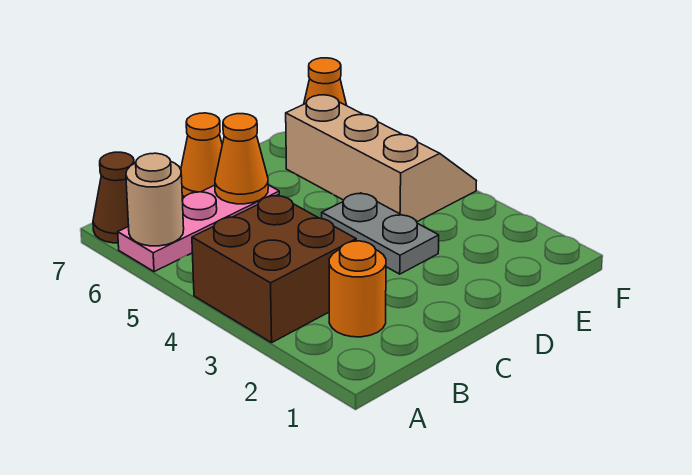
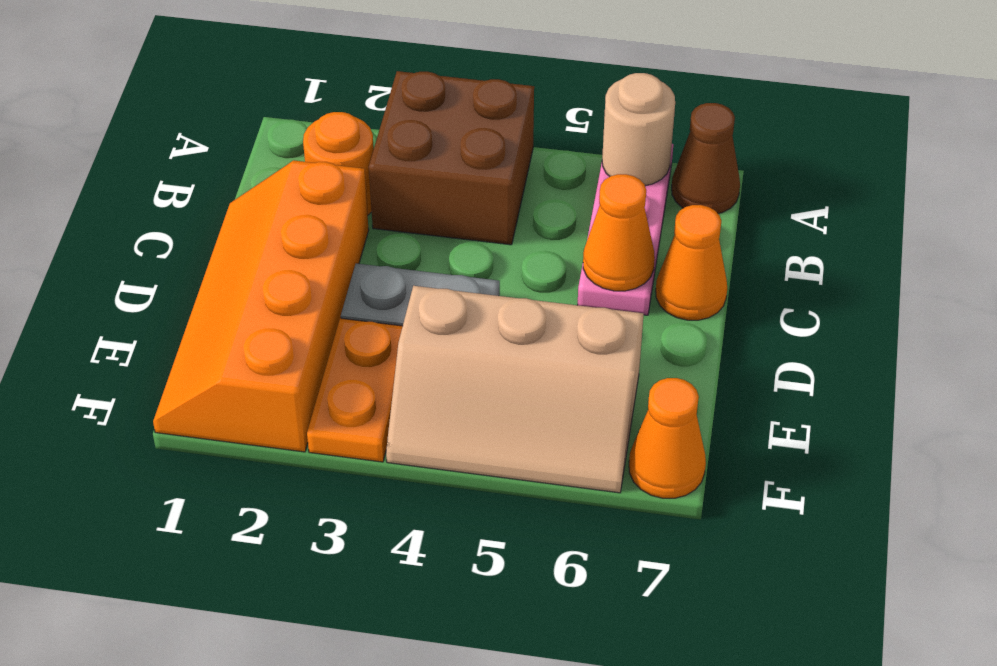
none -> orange 2x4 slope [153,160,369,452]
none -> orange 1x2 plate [307,318,403,462]

